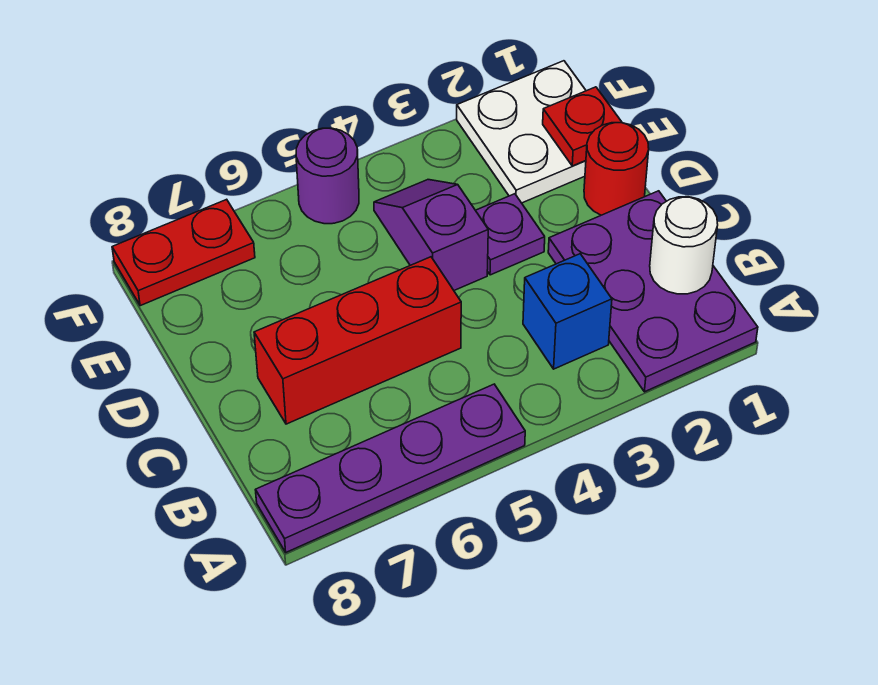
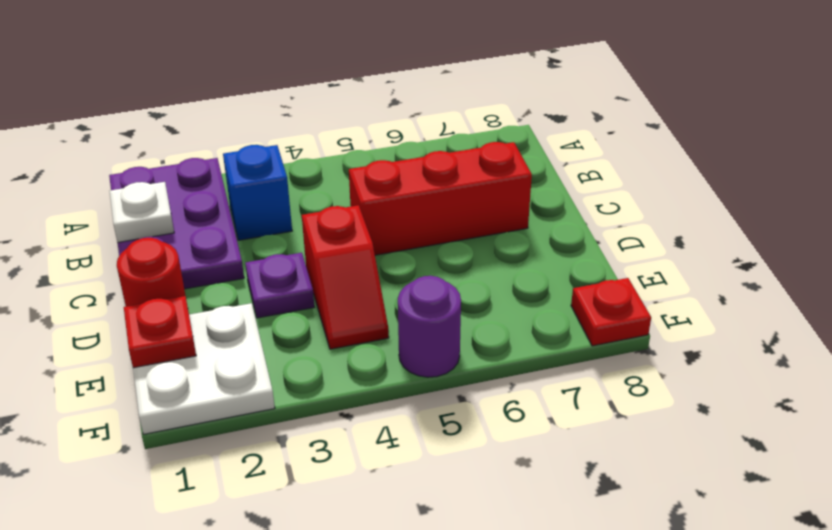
purple 1x4 plate [256,384,525,552] -> none
white 1x1 round brick [650,197,718,294] -> white 1x1 plate [110,182,174,243]
purple 1x2 slope [374,180,488,290] -> red 1x2 slope [302,205,389,349]
red 1x2 plate [112,199,255,306] -> red 1x1 plate [571,278,651,346]

